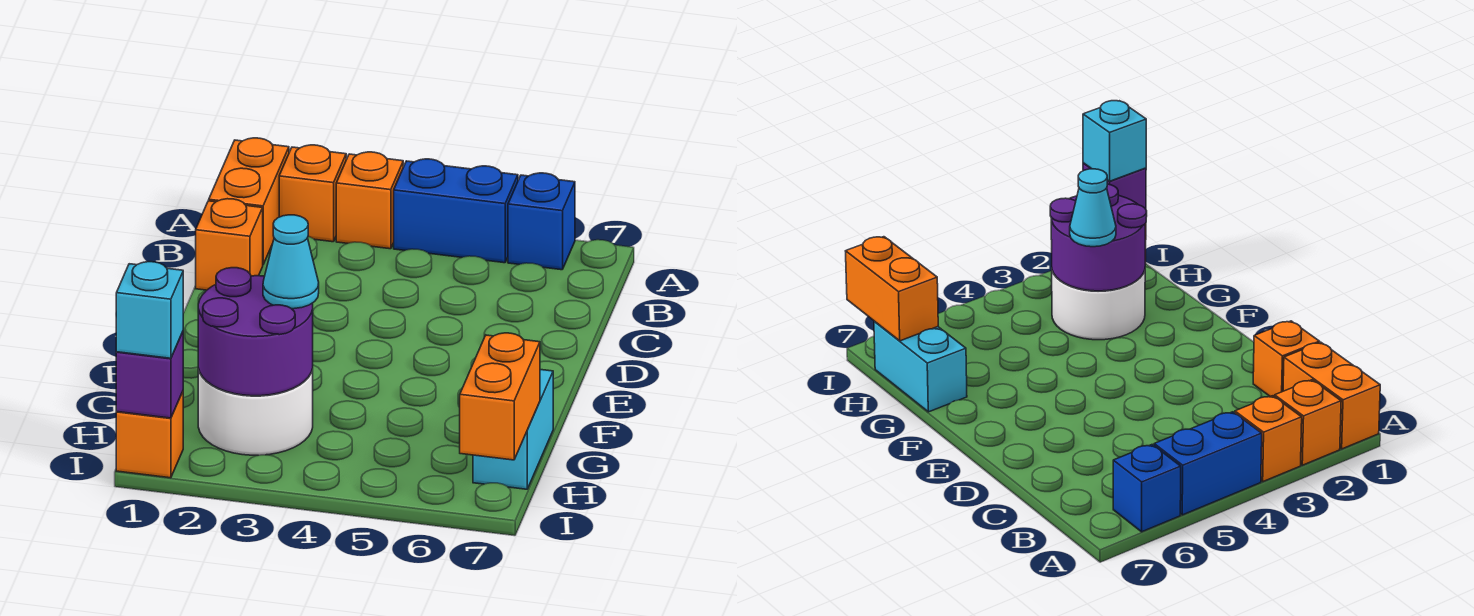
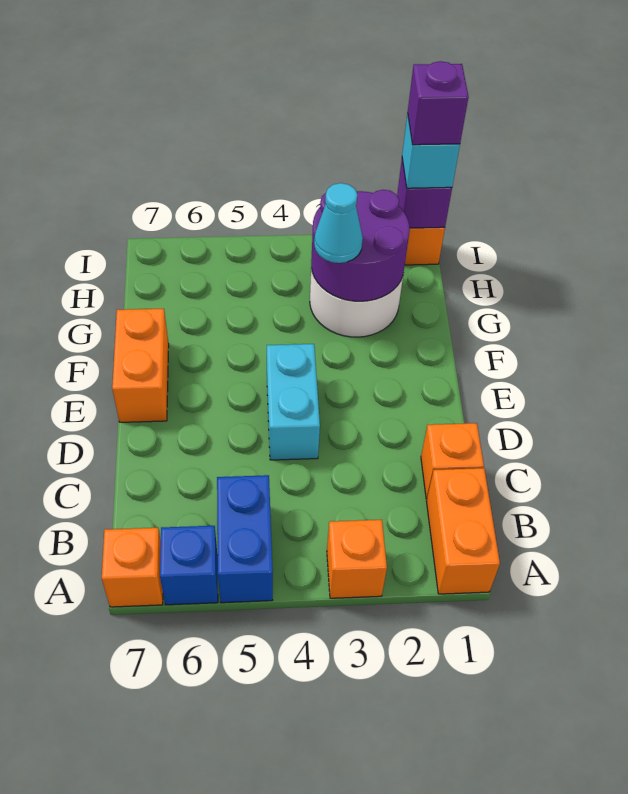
orange 1x1 brick [279,145,346,242] -> orange 1x1 brick moved to [102,528,163,607]
blue 1x2 brick [394,159,518,263] -> blue 1x2 brick turned to [217,475,273,603]
cyan 1x2 brick [473,370,553,489] -> cyan 1x2 brick moved to [267,344,320,460]
orange 1x2 brick [460,333,540,460] -> orange 1x2 brick moved to [112,309,169,422]
none -> purple 1x1 brick [408,61,469,145]

